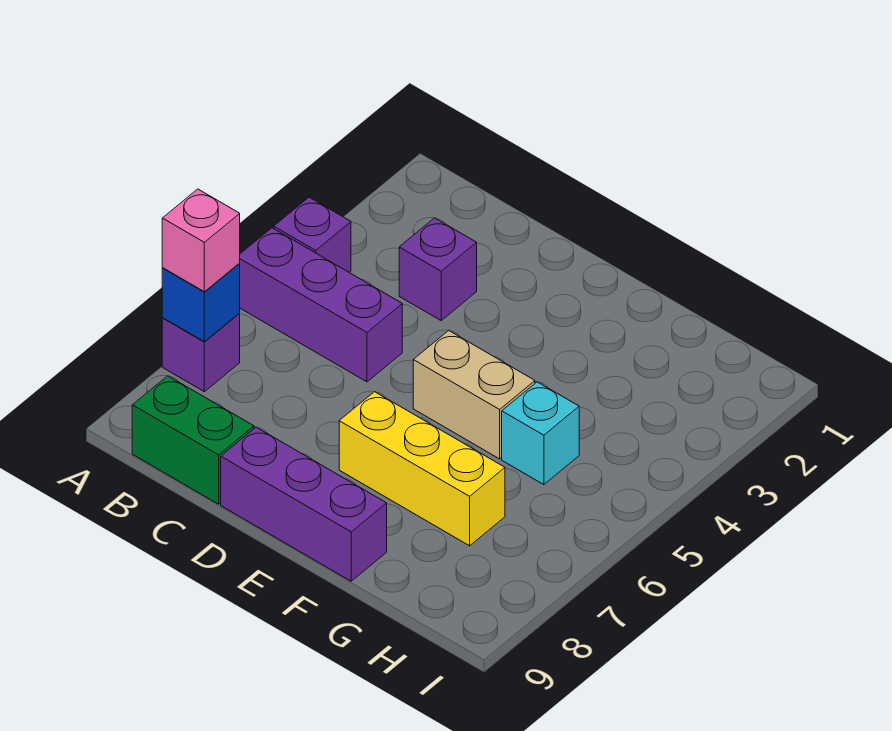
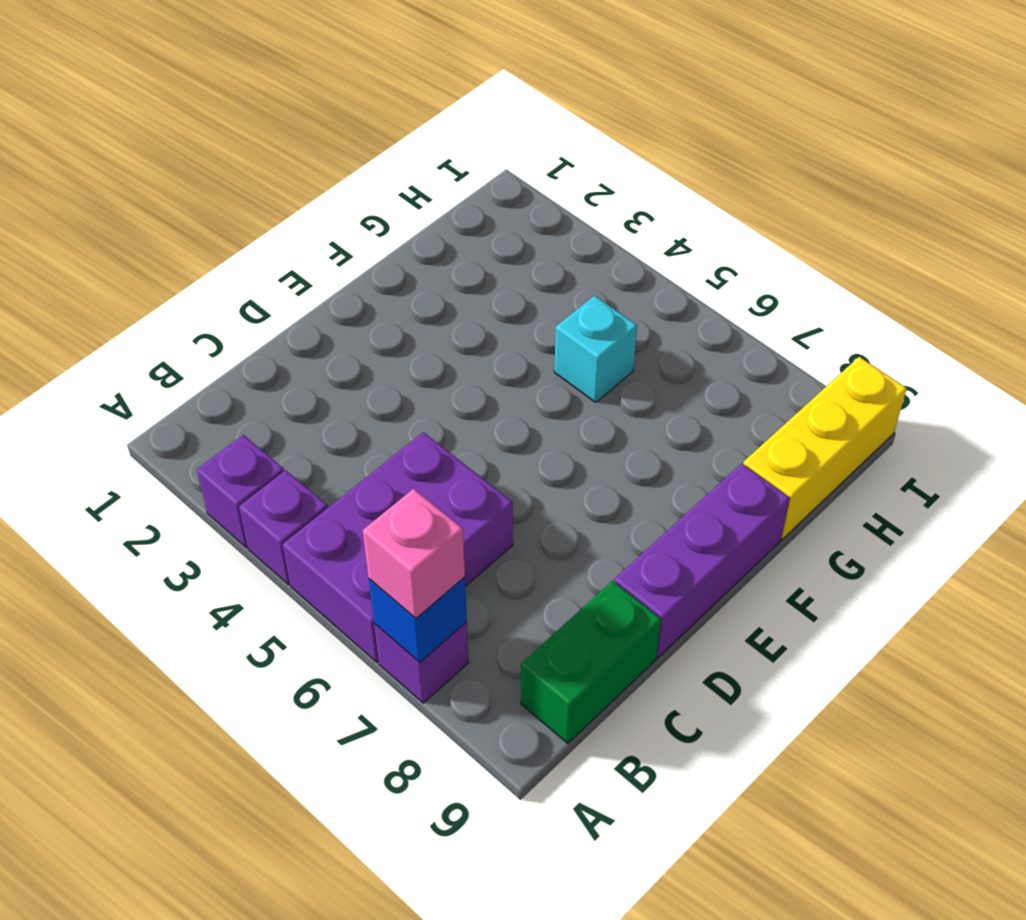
purple 1x3 brick [240,228,402,382] -> purple 2x3 brick [283,432,513,662]
purple 1x1 brick [399,218,477,320] -> purple 1x1 brick moved to [197,435,284,548]
tan 1x2 brick [413,331,535,459] -> none
yellow 1x3 brick [339,392,505,546] -> yellow 1x3 brick moved to [743,357,907,539]

